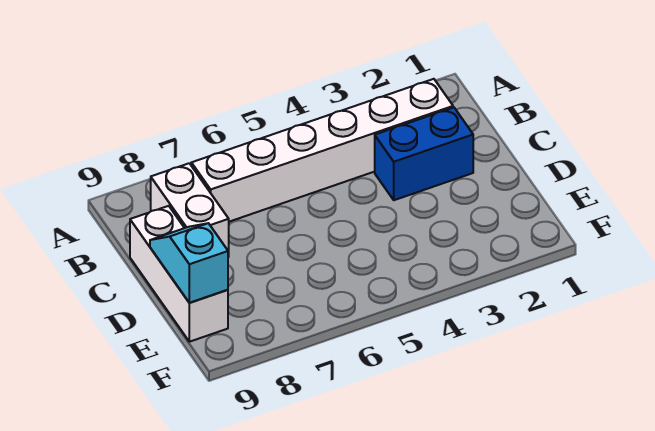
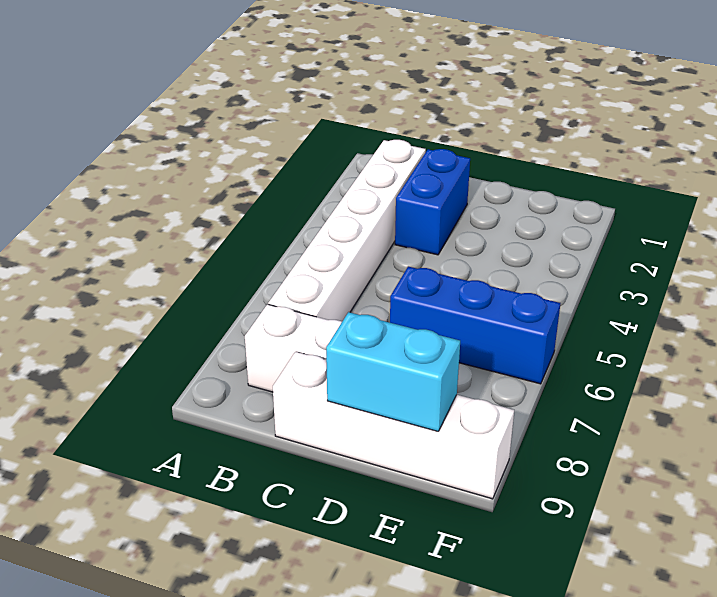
white 1x3 brick [130,206,228,342] -> white 1x4 brick [273,352,514,499]
none -> blue 1x3 brick [390,267,560,384]
cyan 1x2 slope [150,223,228,303] -> cyan 1x2 brick [326,312,460,431]

